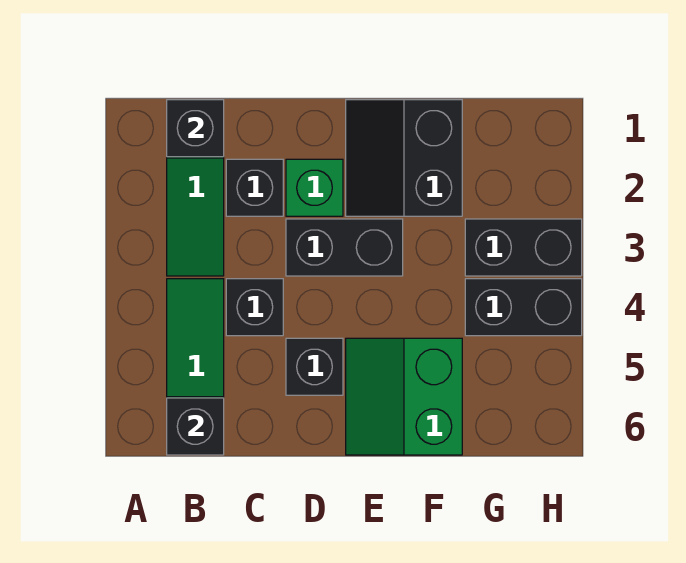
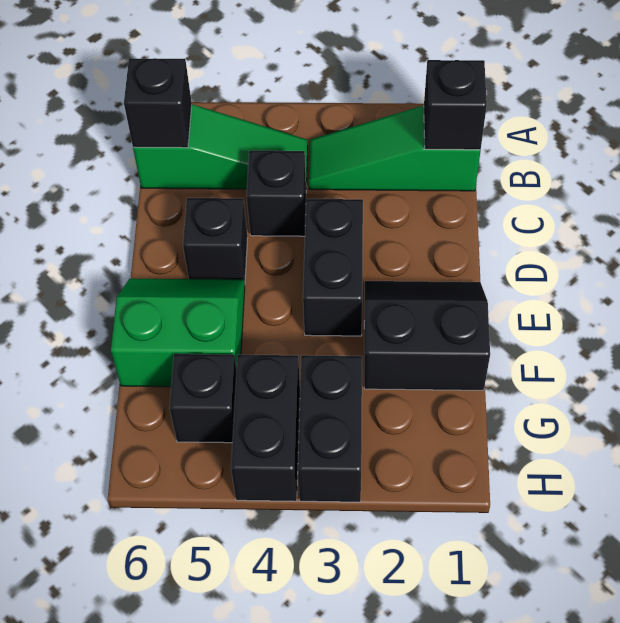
black 1x1 brick [226,159,283,216] -> black 1x1 brick moved to [169,354,237,443]
green 1x1 brick [286,159,343,216] -> none

